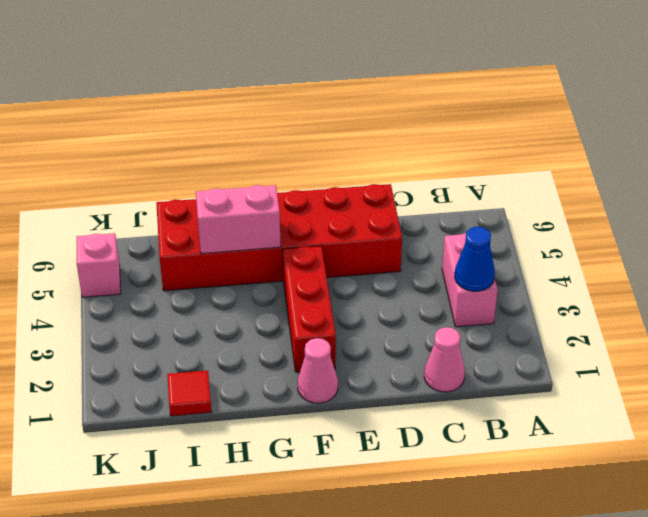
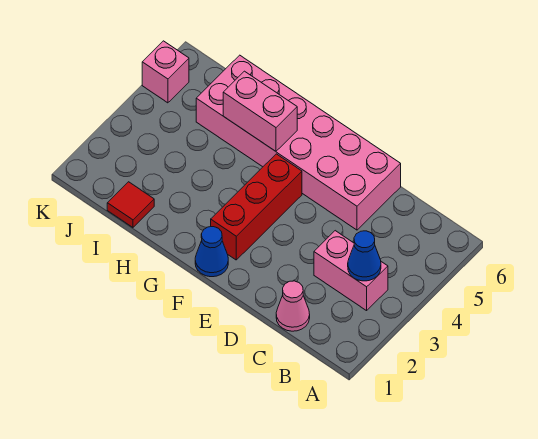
pink 1x2 brick [442,233,498,327] -> pink 1x2 brick turned to [314,231,388,311]
red 2x6 brick [156,184,402,291] -> pink 2x6 brick [196,55,401,230]
pink 1x1 cone [298,338,338,403] -> blue 1x1 cone [195,227,228,277]

